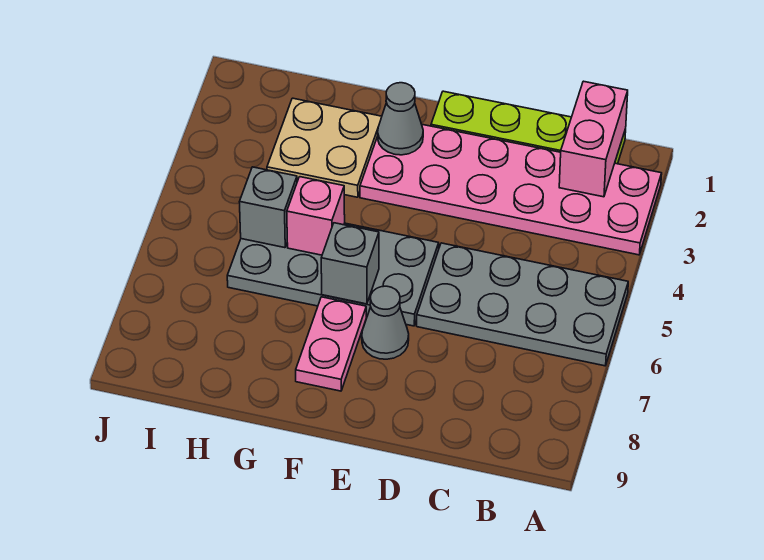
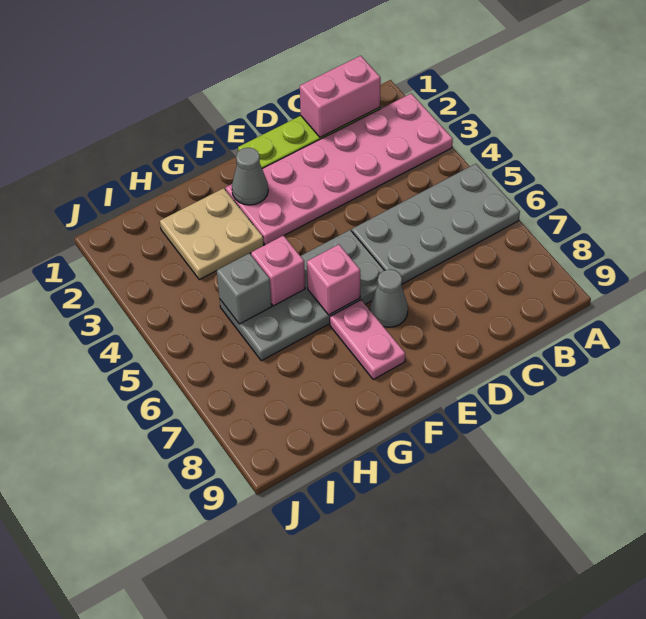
pink 1x2 brick [559,81,628,197] -> pink 1x2 brick turned to [300,56,381,137]
grey 1x1 brick [321,223,379,304] -> pink 1x1 brick [307,244,360,315]

